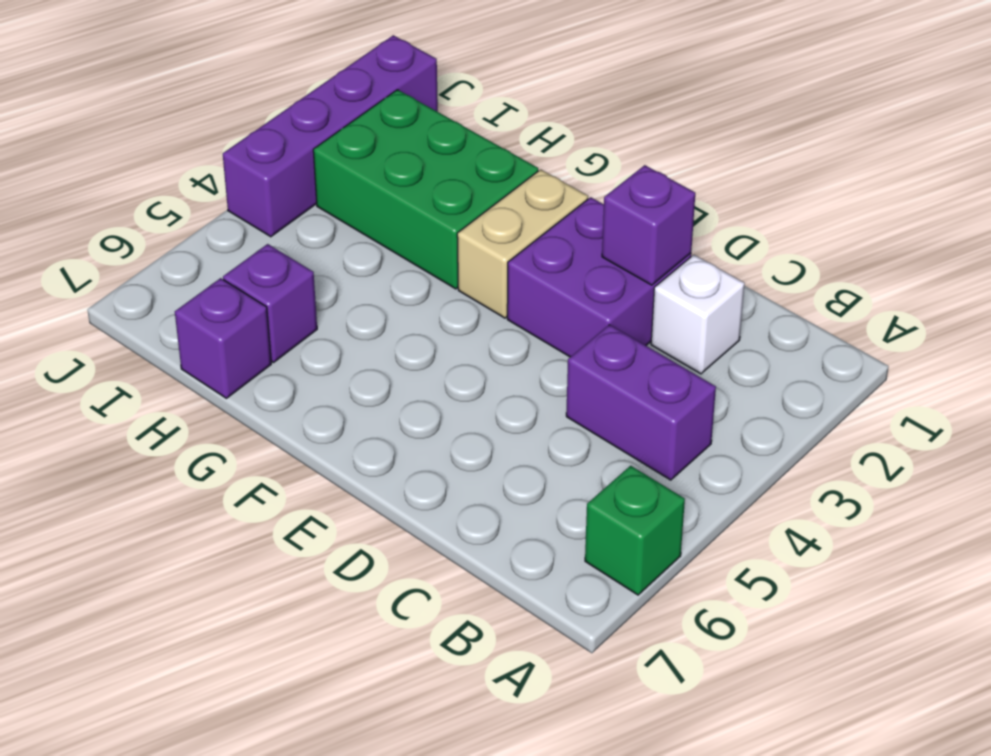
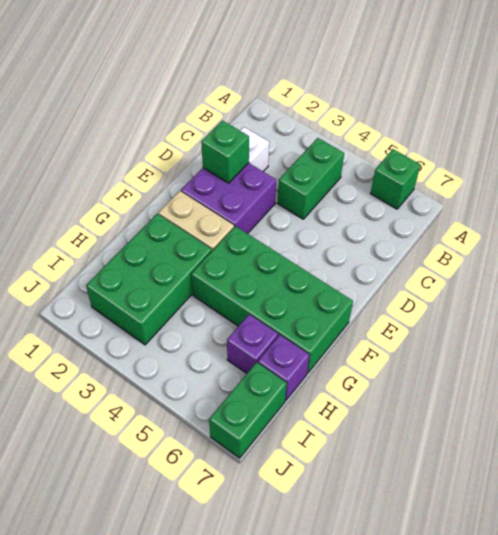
purple 1x2 brick [566,325,716,480] -> green 1x2 brick [277,138,344,219]
purple 1x1 brick [602,165,695,285] -> green 1x1 brick [201,121,249,183]
none -> green 2x4 brick [191,226,353,373]
none -> green 1x2 brick [209,362,287,458]
purple 1x4 brick [223,35,438,237] -> none

